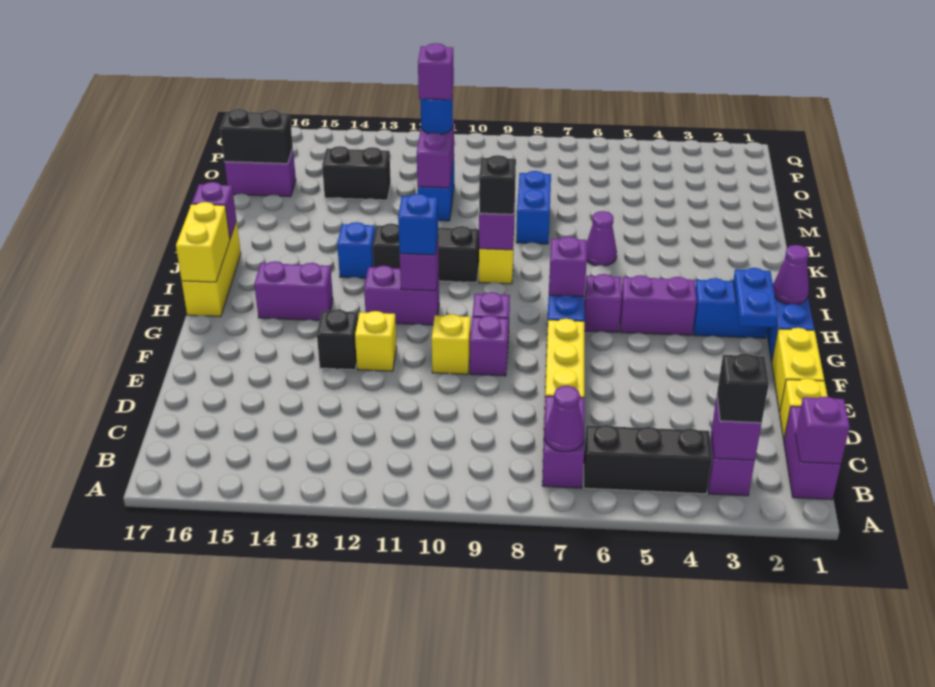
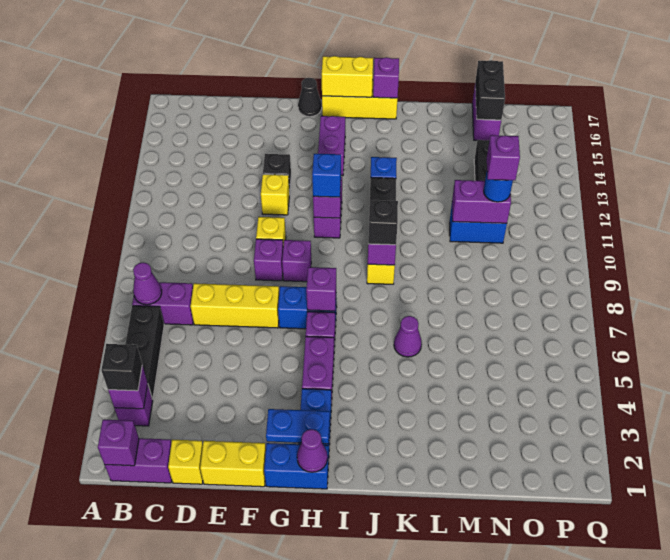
none -> black 1x1 cone [298,78,322,117]
blue 1x2 brick [516,171,551,244] -> none

